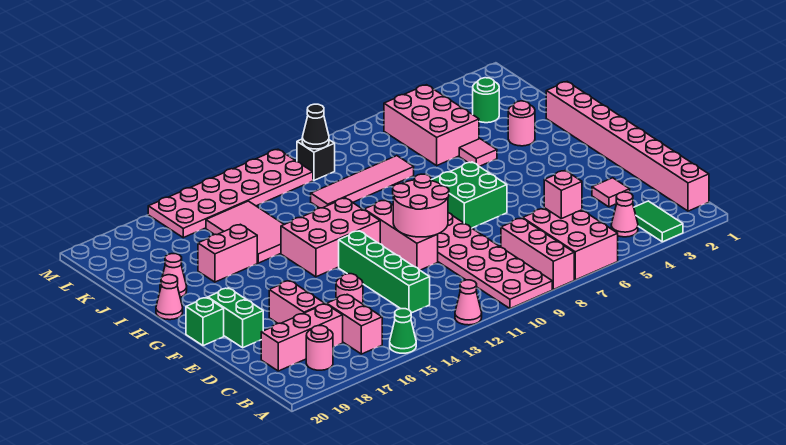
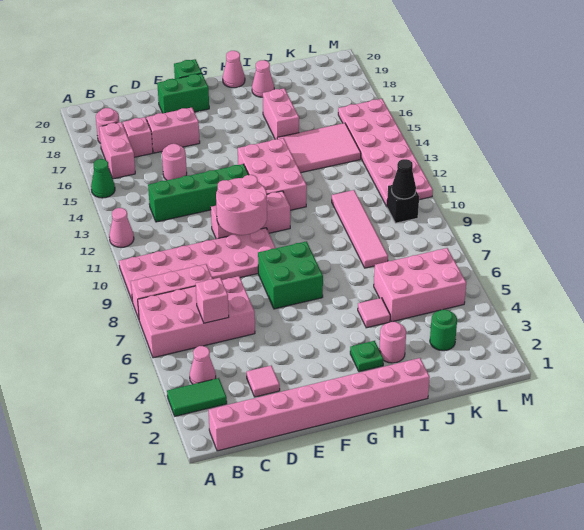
pink 2x3 brick [523,208,618,280] -> pink 2x4 brick [138,276,255,358]
pink 1x2 brick [327,294,382,354] -> pink 1x2 brick turned to [99,122,135,179]
pink 1x3 brick [261,304,343,371] -> pink 1x1 brick [123,117,153,157]
none -> green 1x1 plate [350,341,383,372]

